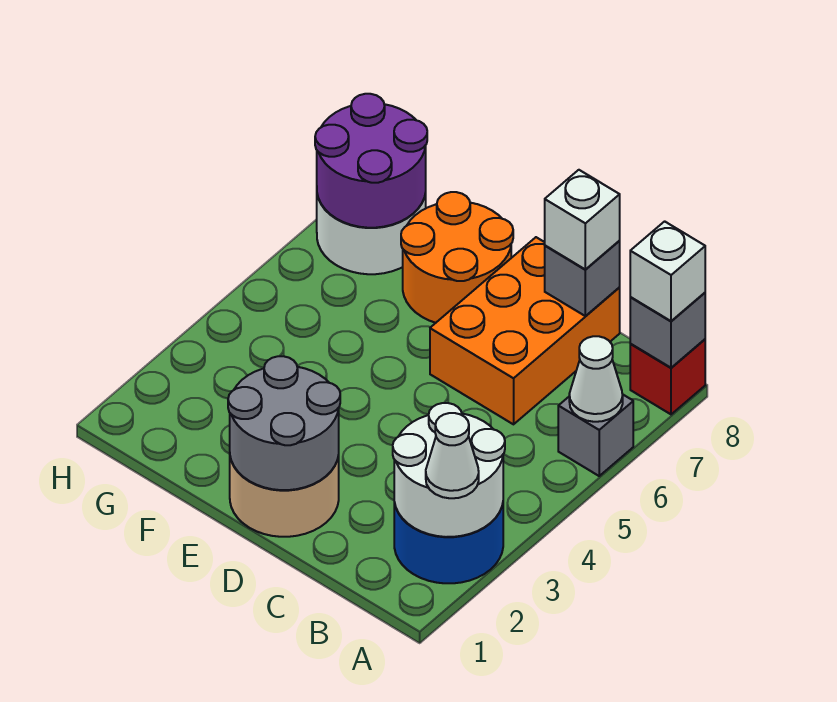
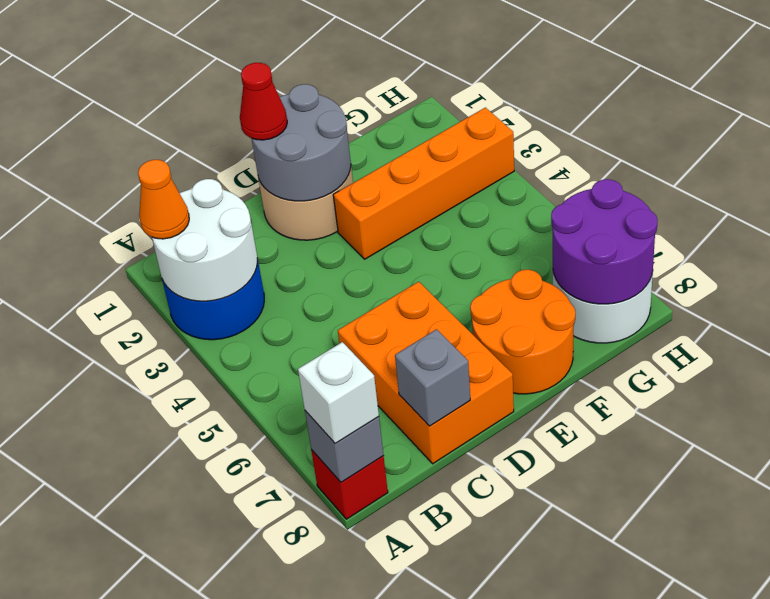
white 1x1 cone [426,413,479,498] -> orange 1x1 cone [138,160,189,239]
grey 1x1 brick [558,394,633,476] -> none
white 1x1 cone [569,336,623,422] -> none
white 1x1 brick [545,170,620,270] -> none
none -> red 1x1 cone [240,63,287,140]
none -> orange 1x4 brick [333,108,514,259]

